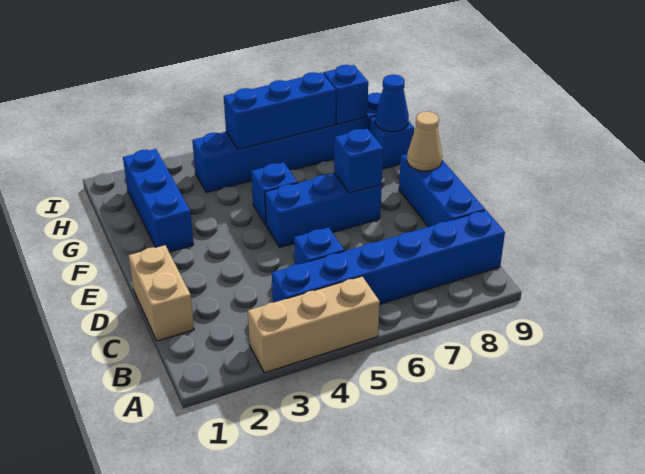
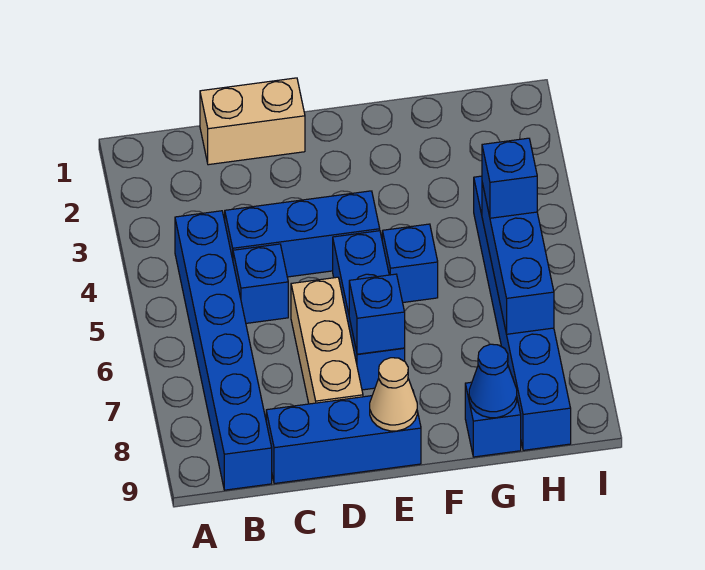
tan 1x3 brick [248,276,380,373] -> tan 1x3 brick moved to [291,277,363,404]
blue 1x3 brick [123,149,194,252] -> blue 1x3 brick moved to [225,191,380,277]
blue 1x1 brick [323,65,368,124] -> blue 1x1 brick moved to [482,138,537,218]

